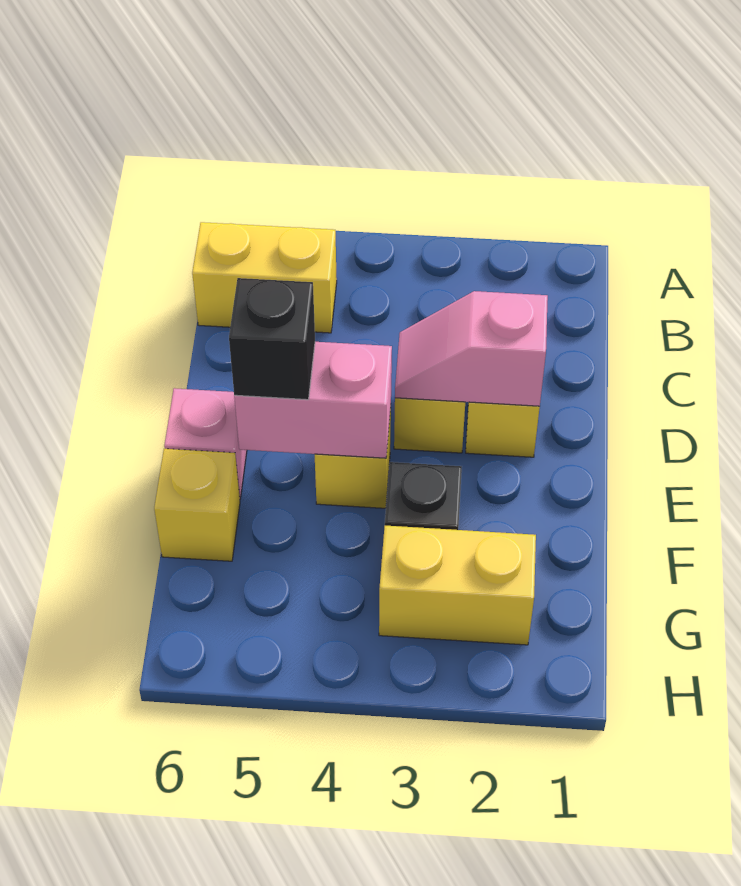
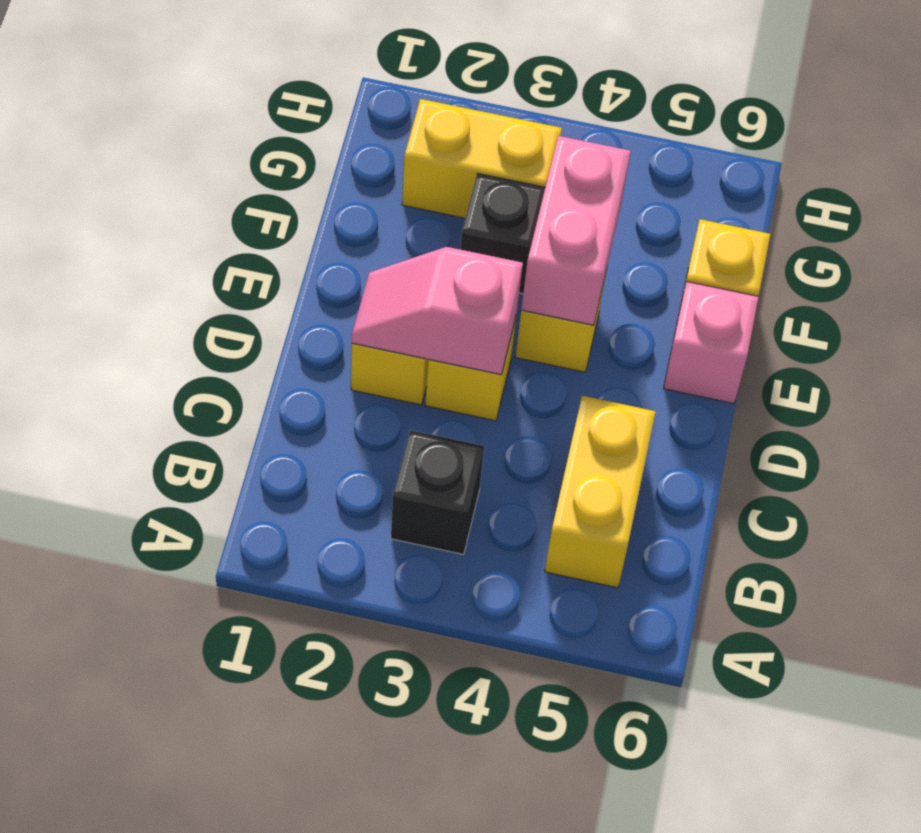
yellow 1x2 brick [192,222,337,333] -> yellow 1x2 brick turned to [545,396,656,588]
pink 1x2 slope [395,291,548,406] -> pink 1x2 slope turned to [352,247,523,375]
pink 1x2 brick [234,342,392,458] -> pink 1x2 brick turned to [521,136,631,326]
black 1x1 brick [229,278,315,400] -> black 1x1 brick moved to [391,430,484,555]

